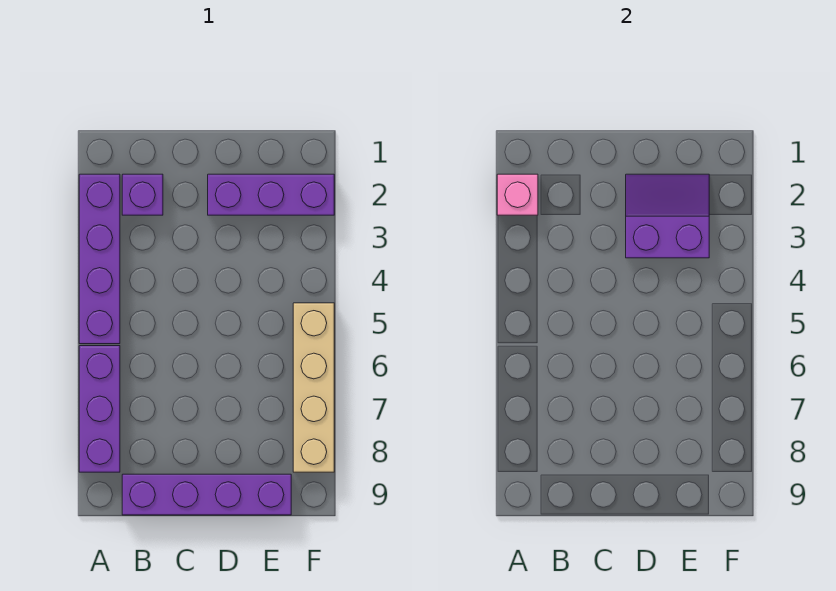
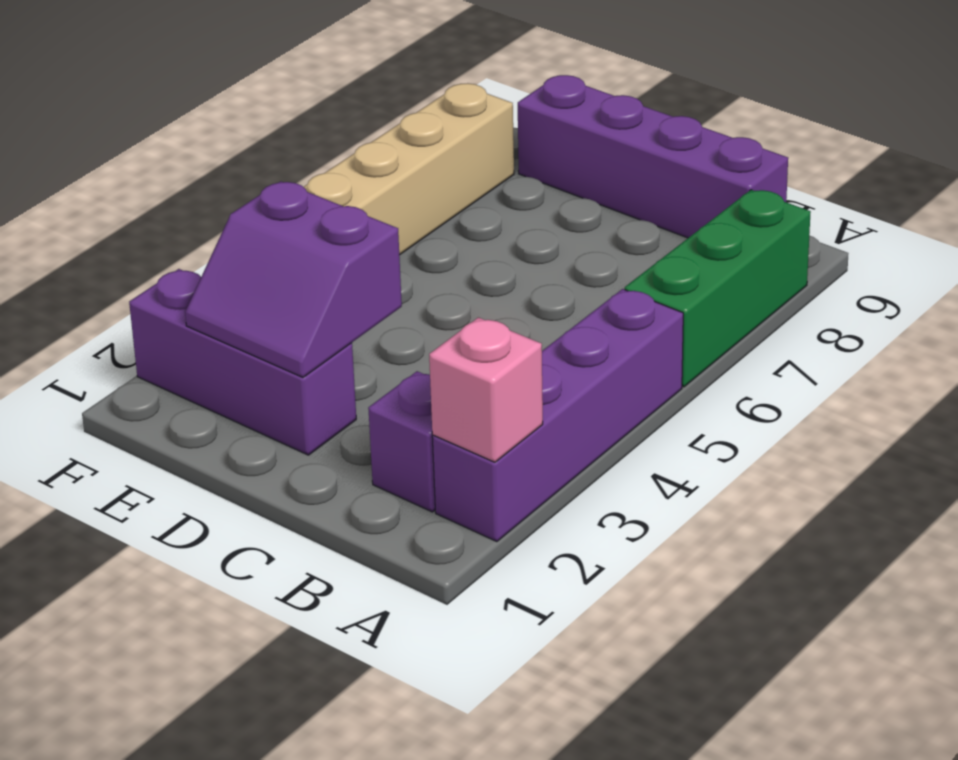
purple 1x3 brick [79,346,120,472] -> green 1x3 brick [625,190,811,387]

